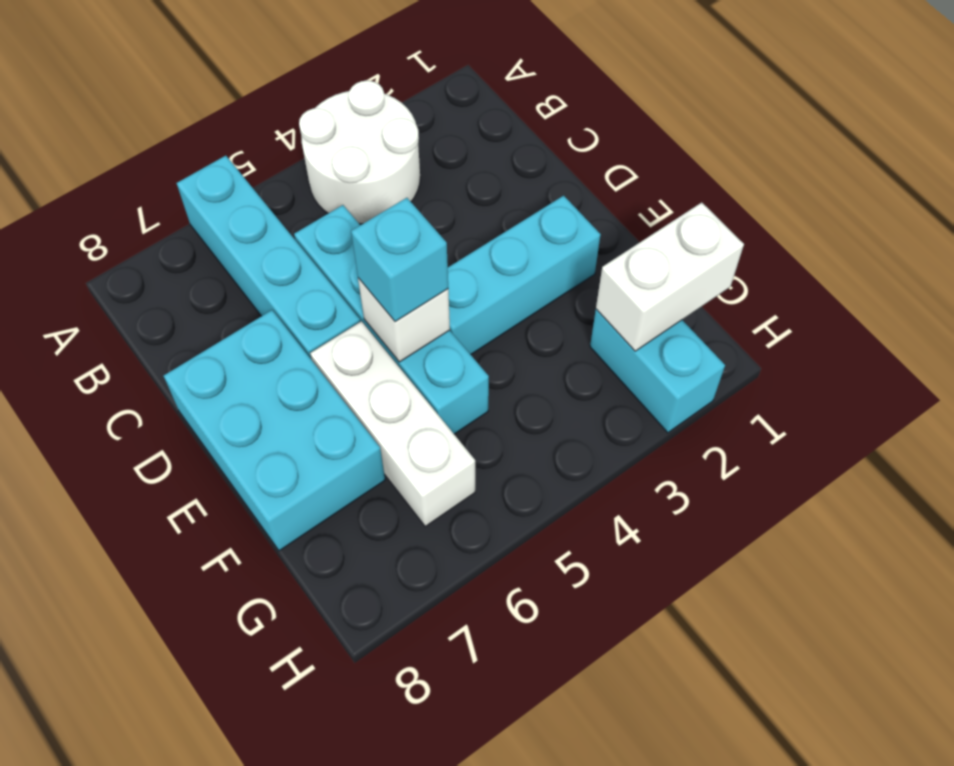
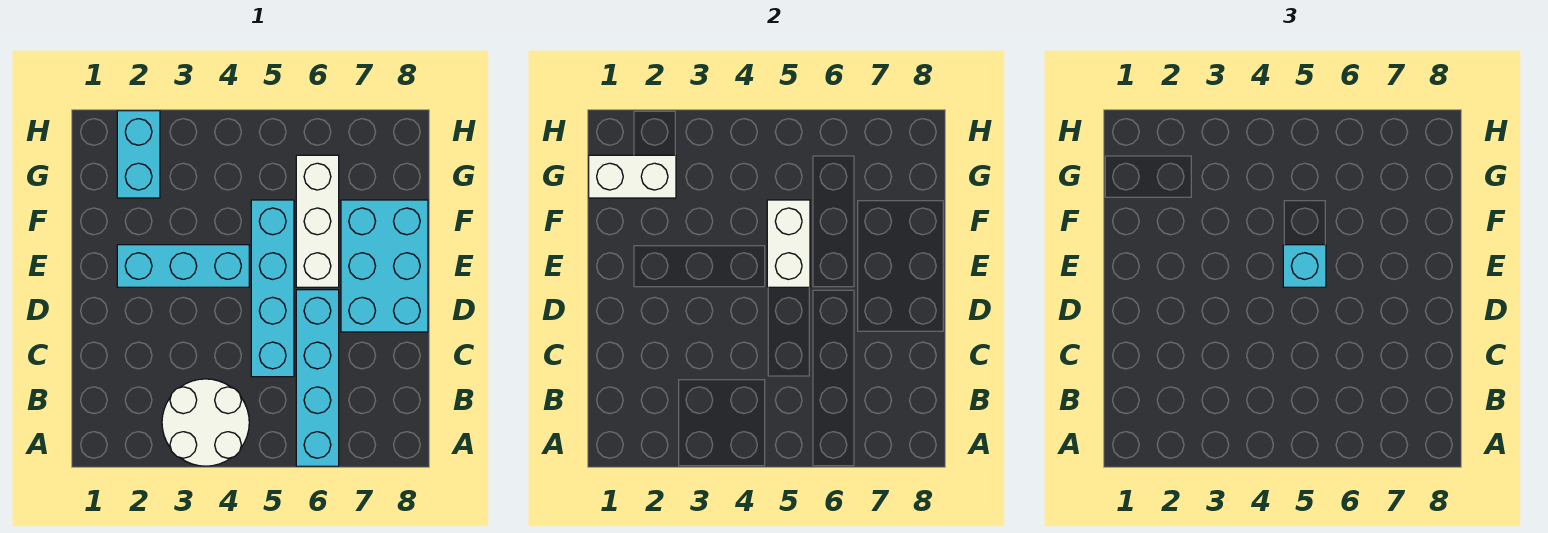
white 1x1 brick [358,278,450,362] -> white 1x2 brick [767,200,810,287]

